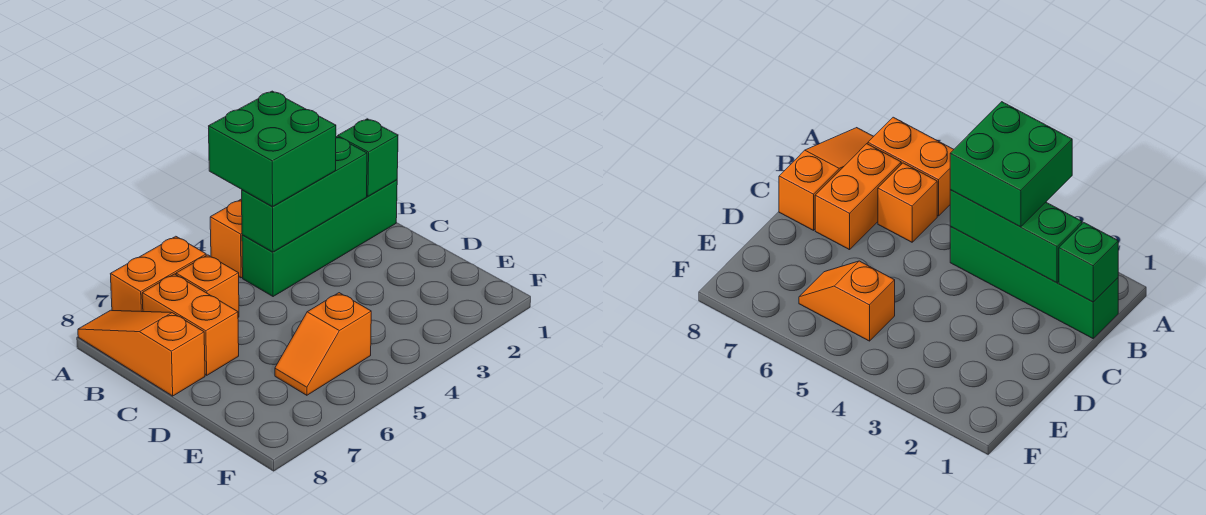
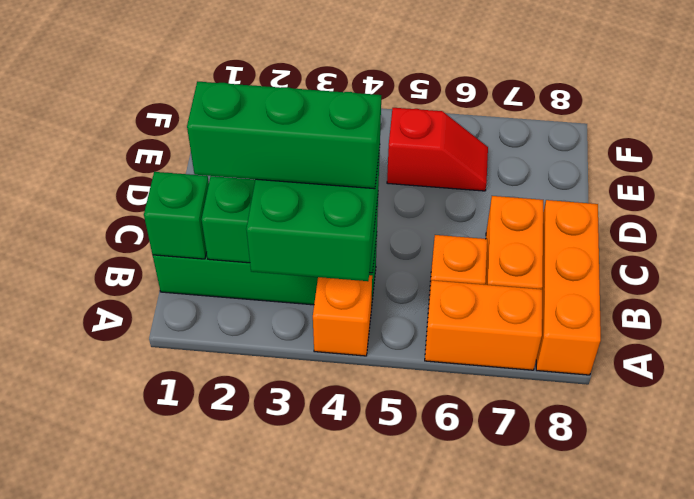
orange 1x3 slope [78,310,205,396] -> orange 1x3 brick [536,200,601,375]
none -> green 1x3 brick [187,82,381,189]
orange 1x2 slope [275,293,371,395] -> red 1x2 slope [387,108,488,191]

